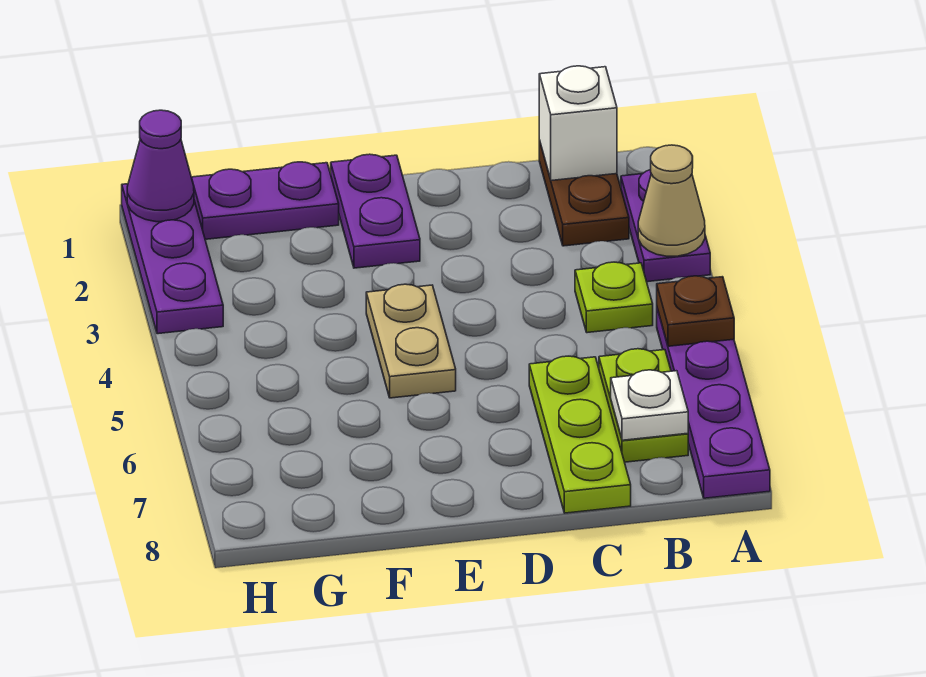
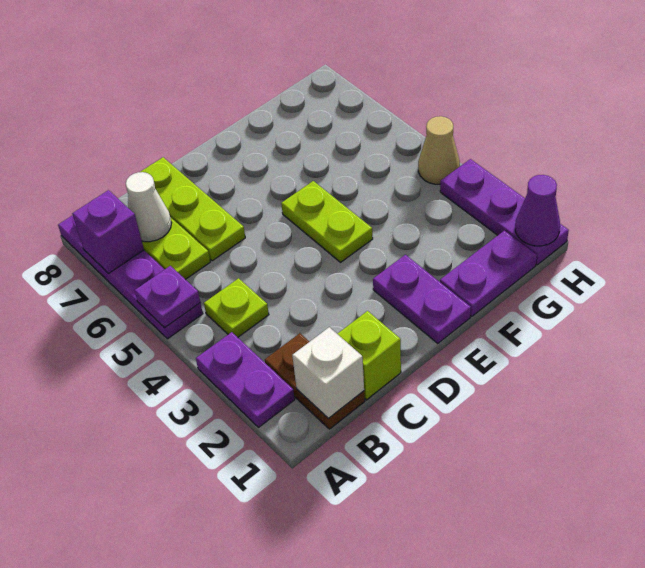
tan 1x1 cone [638,145,705,256] -> tan 1x1 cone moved to [418,116,460,184]
brown 1x1 plate [657,276,734,346] -> purple 1x1 plate [135,266,200,328]
none -> purple 1x1 brick [72,190,144,273]
white 1x1 plate [611,370,688,440] -> white 1x1 cone [126,172,171,242]
none -> lime 1x1 brick [338,311,401,400]
tan 1x2 plate [366,284,456,398] -> lime 1x2 plate [281,181,373,262]

